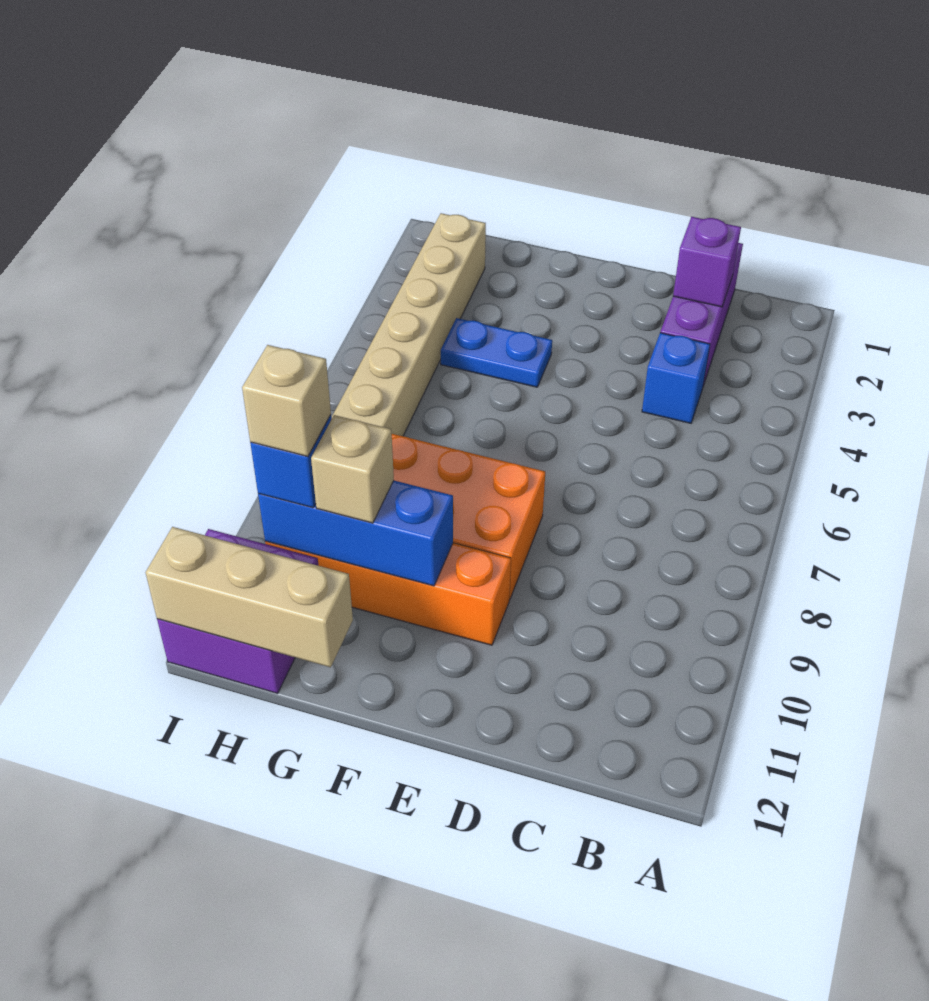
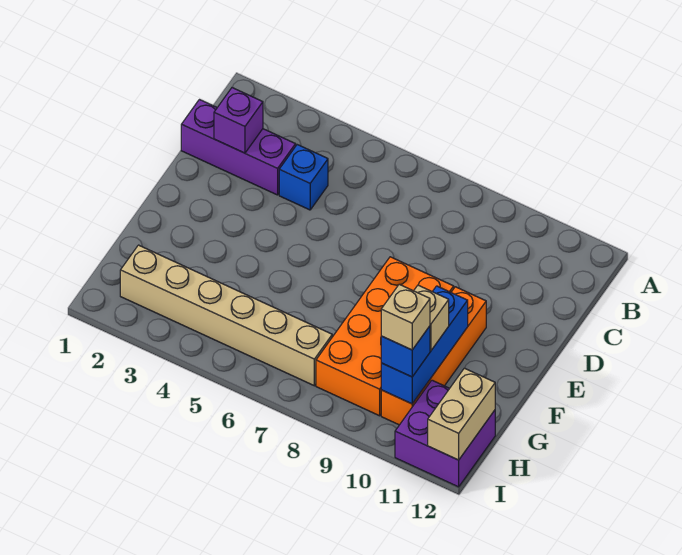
blue 1x2 plate [441,318,552,387] -> none
tan 1x3 brick [146,527,353,667] -> tan 1x2 brick [428,368,495,460]

